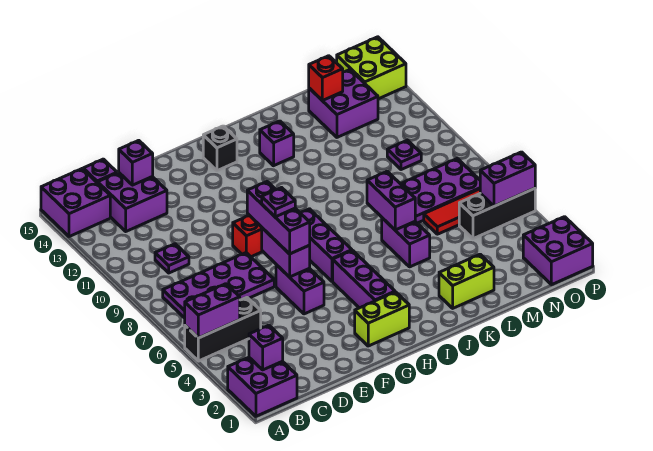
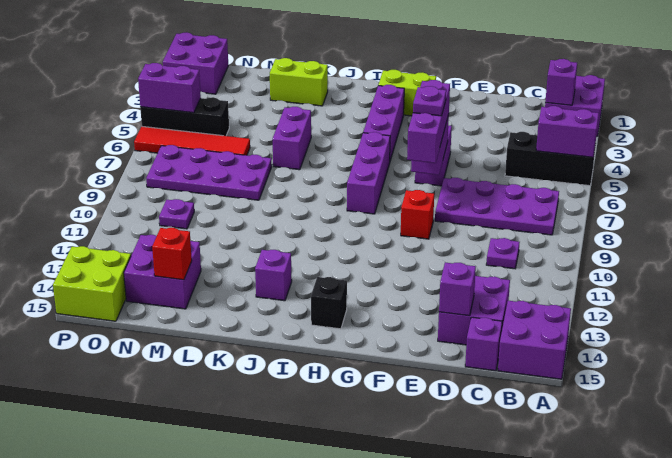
purple 1x2 brick [367,171,415,230] -> none

